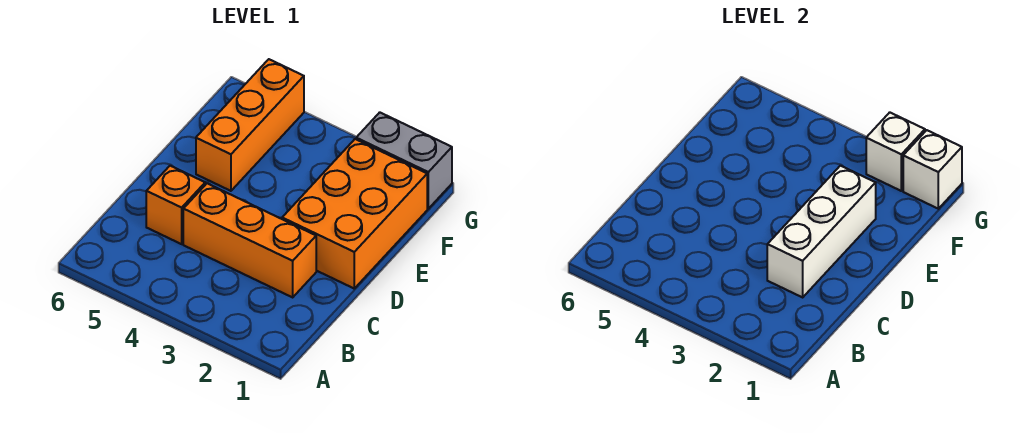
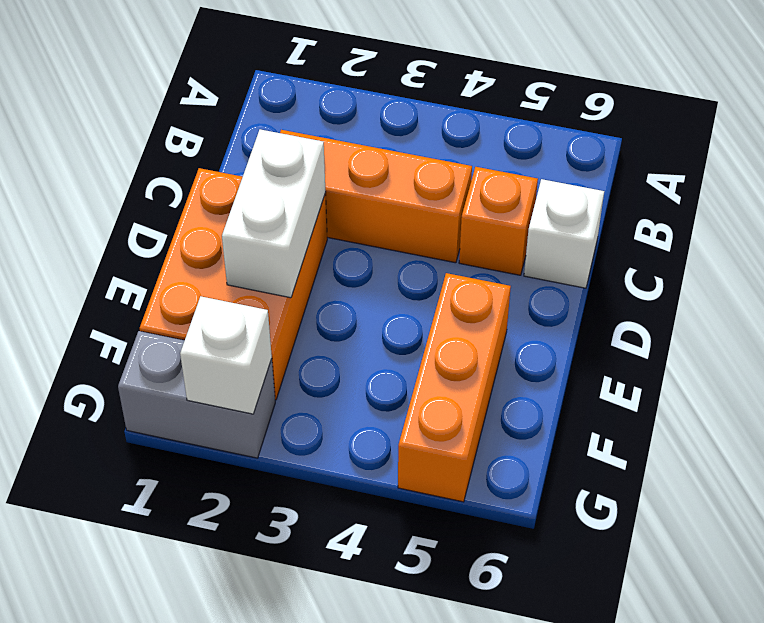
white 1x3 brick [767,166,876,297] -> white 1x2 brick [222,129,325,298]
white 1x1 brick [903,130,962,209] -> white 1x1 brick moved to [524,179,604,288]

